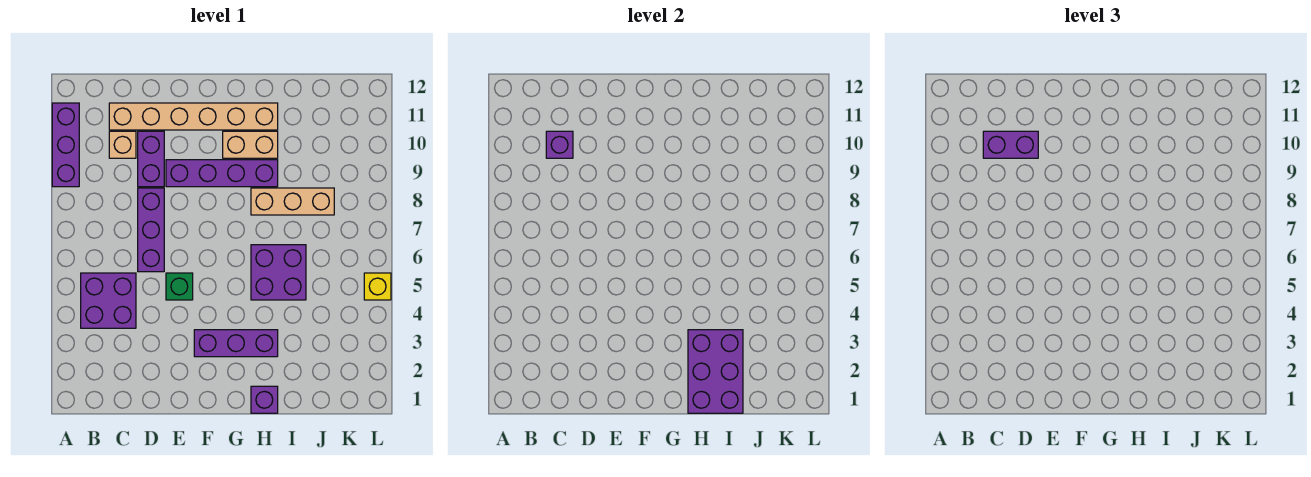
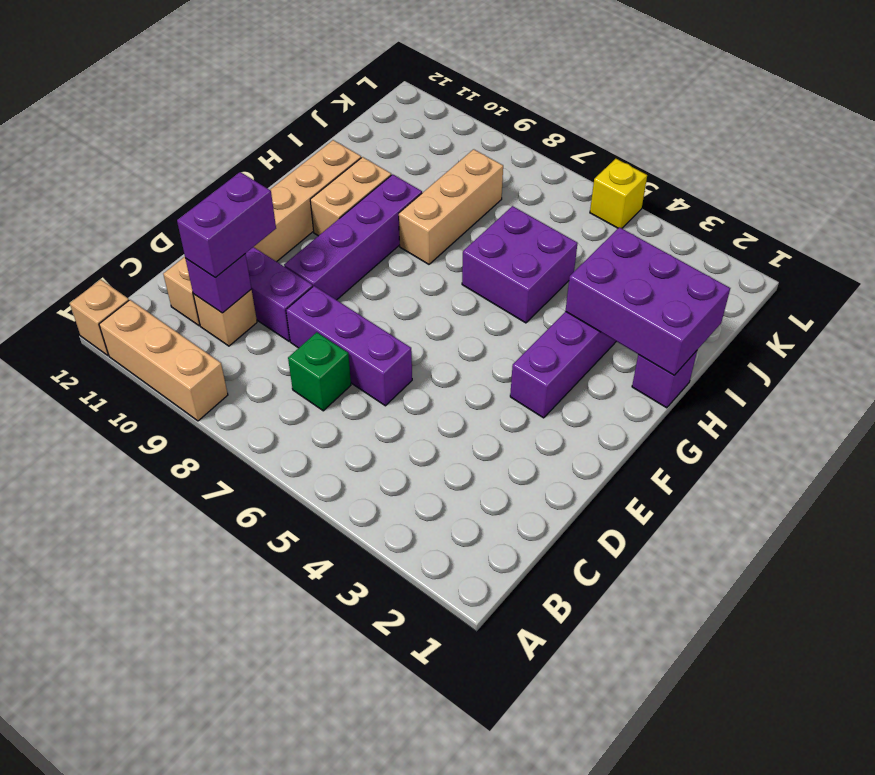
purple 1x3 brick [52,103,79,187] -> tan 1x3 brick [99,300,228,421]
none -> tan 1x1 brick [70,279,129,355]
purple 2x2 brick [81,273,136,328] -> none
green 1x1 brick [166,273,193,300] -> green 1x1 brick moved to [288,332,351,411]

